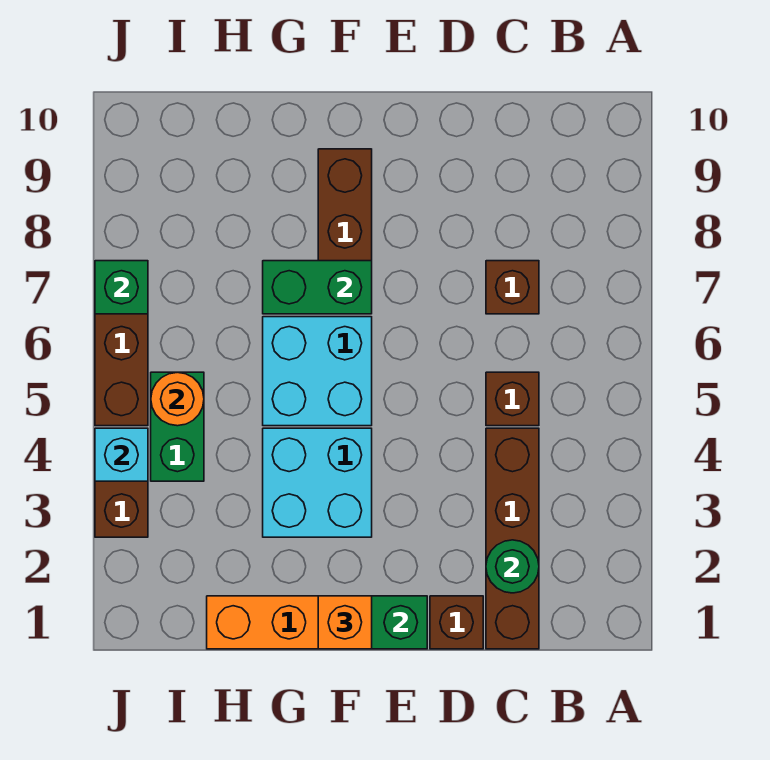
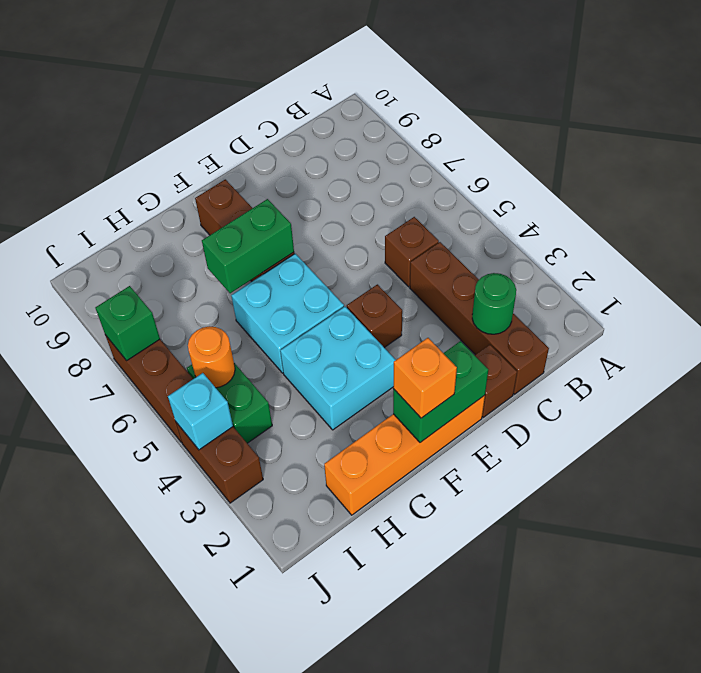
brown 1x1 brick [486,261,539,314] -> brown 1x1 brick moved to [347,284,402,348]

